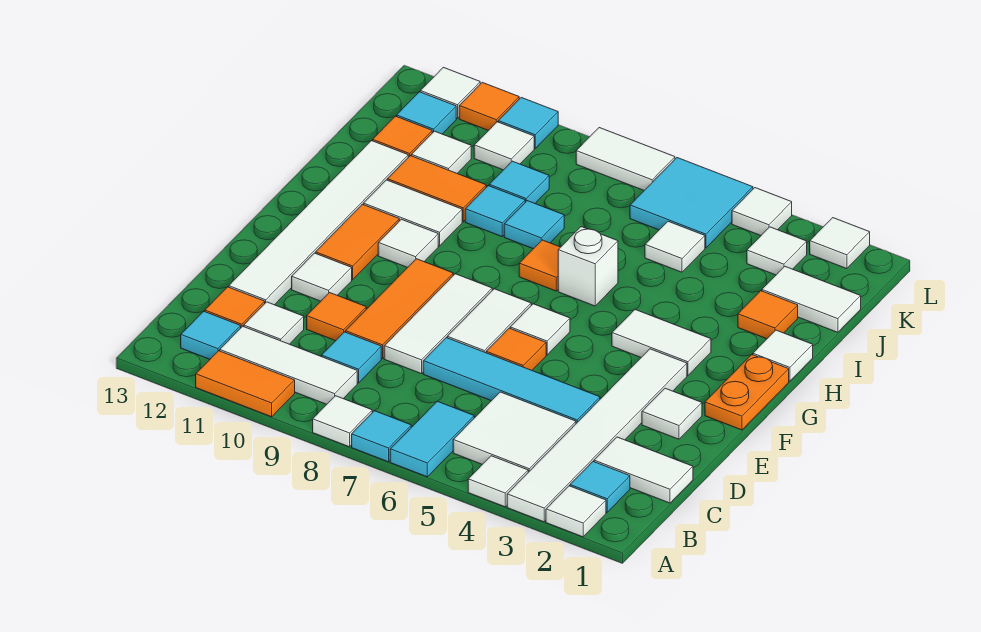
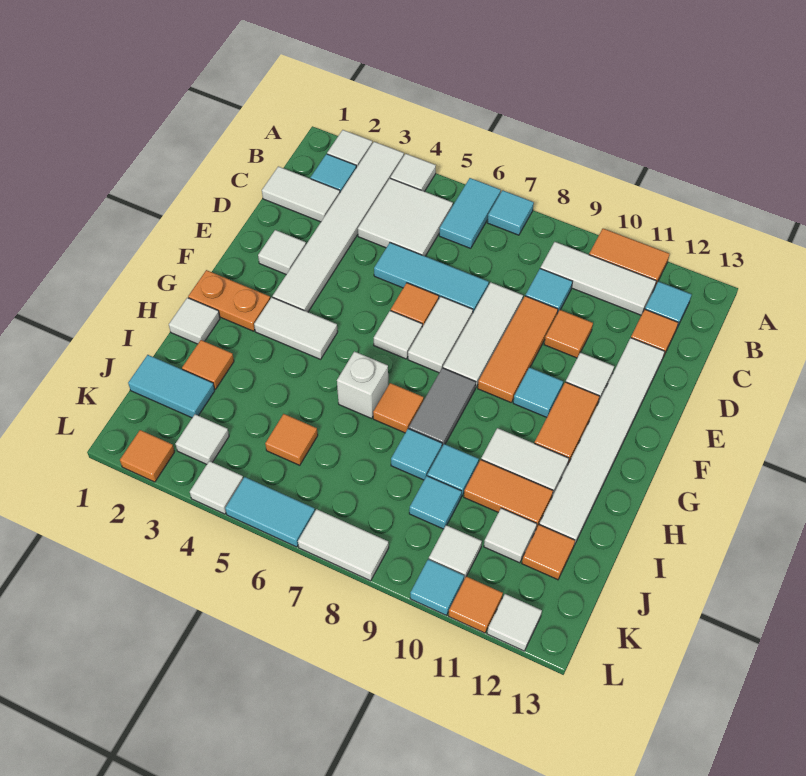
white 1x1 tile [313,396,372,447] -> none
white 1x1 tile [244,302,304,344] -> none
cyan 1x4 tile [423,338,600,423] -> cyan 1x3 tile [374,243,489,312]
orange 1x2 plate [705,355,789,430] -> orange 1x2 plate turned to [188,270,270,331]
none -> grey 1x2 tile [409,368,476,447]
white 1x1 tile [378,219,438,268] -> none
white 1x2 tile [762,266,861,332] -> cyan 1x2 tile [128,355,215,418]
white 1x1 tile [645,221,705,272] -> orange 1x1 tile [265,414,318,465]
cyan 2x2 tile [630,158,753,248] -> cyan 1x2 tile [225,477,315,547]
cyan 1x1 tile [396,92,456,134] -> cyan 1x1 tile moved to [513,367,563,417]
white 1x1 tile [810,218,870,269] -> orange 1x1 tile [120,430,175,482]

